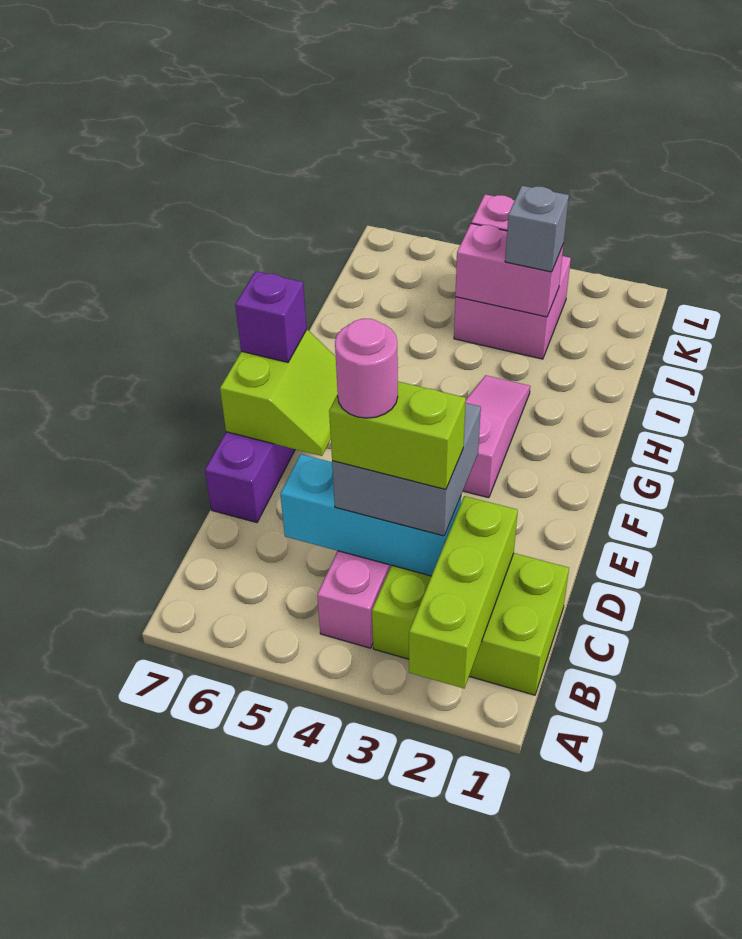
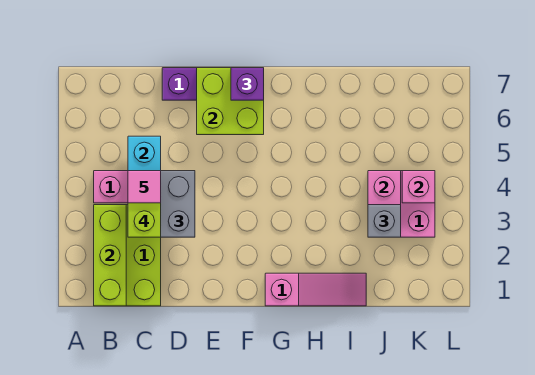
lime 1x3 brick [409,496,518,688] -> lime 1x3 brick turned to [94,205,126,306]
pink 1x1 round brick [335,319,398,418] -> pink 1x1 tile [128,171,161,203]
lime 2x2 slope [220,330,338,456] -> lime 2x2 brick [197,68,264,135]
pink 1x3 slope [463,375,530,498] -> pink 1x3 slope moved to [265,273,366,306]

